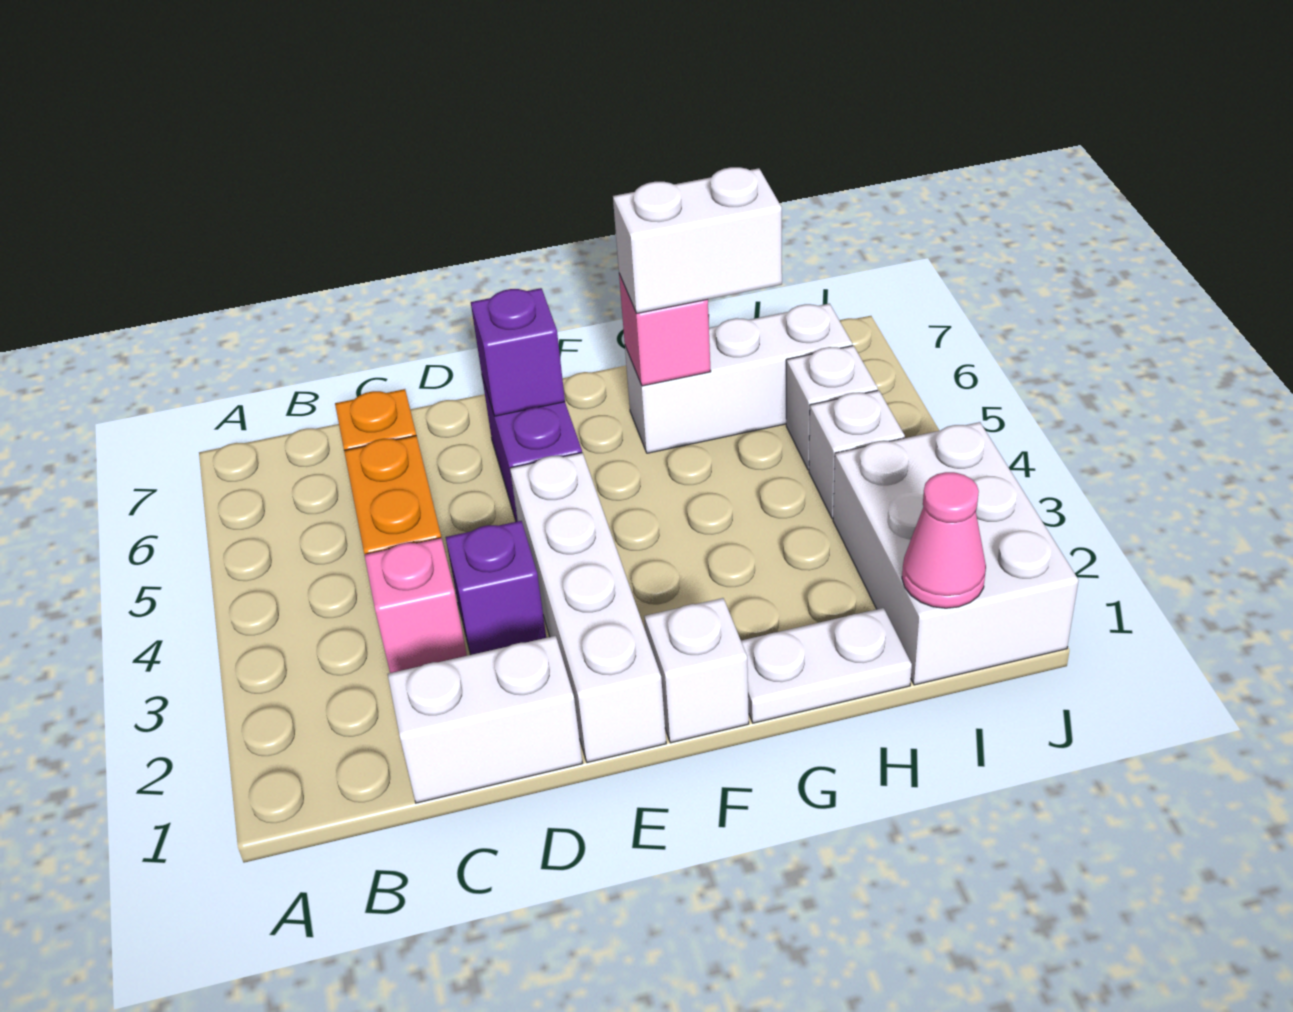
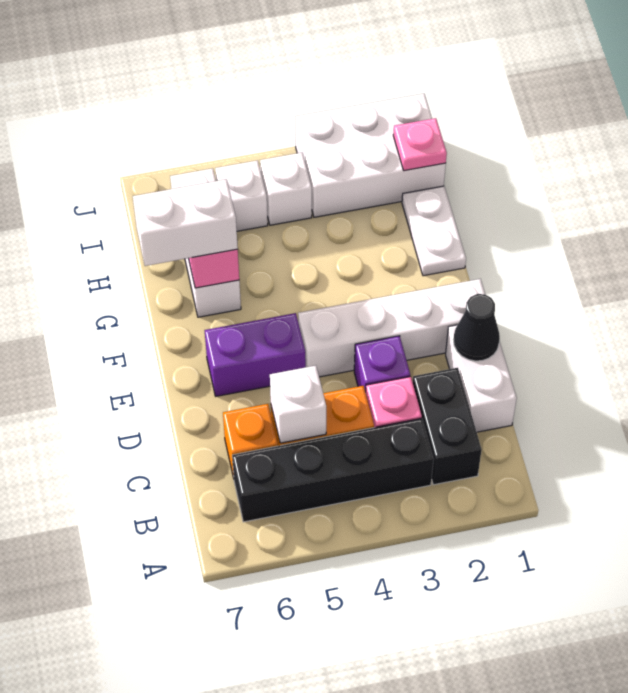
none -> black 1x2 brick [413,368,482,485]
none -> black 1x4 brick [232,418,434,522]
none -> black 1x1 cone [453,294,500,361]
purple 1x1 brick [471,288,565,416] -> none
white 1x1 brick [644,598,749,743] -> white 1x1 brick moved to [270,366,326,443]
white 1x2 brick [613,167,782,314] -> white 1x2 brick turned to [133,179,238,266]
pink 1x1 cone [902,472,986,608] -> pink 1x1 plate [393,118,447,171]

